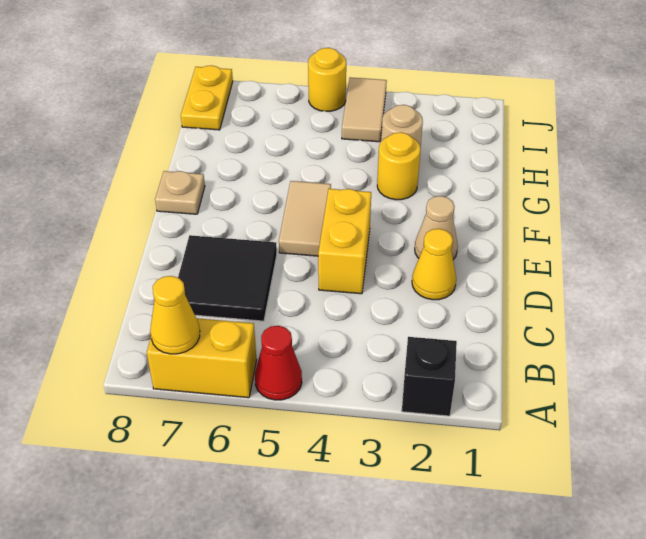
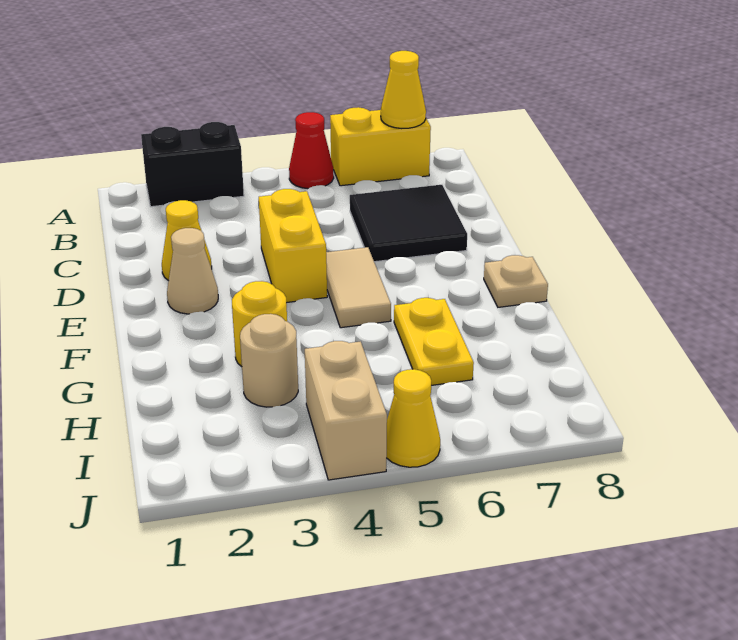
black 1x1 brick [402,337,457,416] -> black 1x2 brick [141,122,244,207]
tan 1x2 tile [342,77,387,142] -> tan 1x2 brick [305,341,387,480]
yellow 1x2 plate [181,65,233,130] -> yellow 1x2 plate moved to [394,298,474,385]
yellow 1x1 round brick [308,48,346,111] -> yellow 1x1 cone [387,369,440,467]

